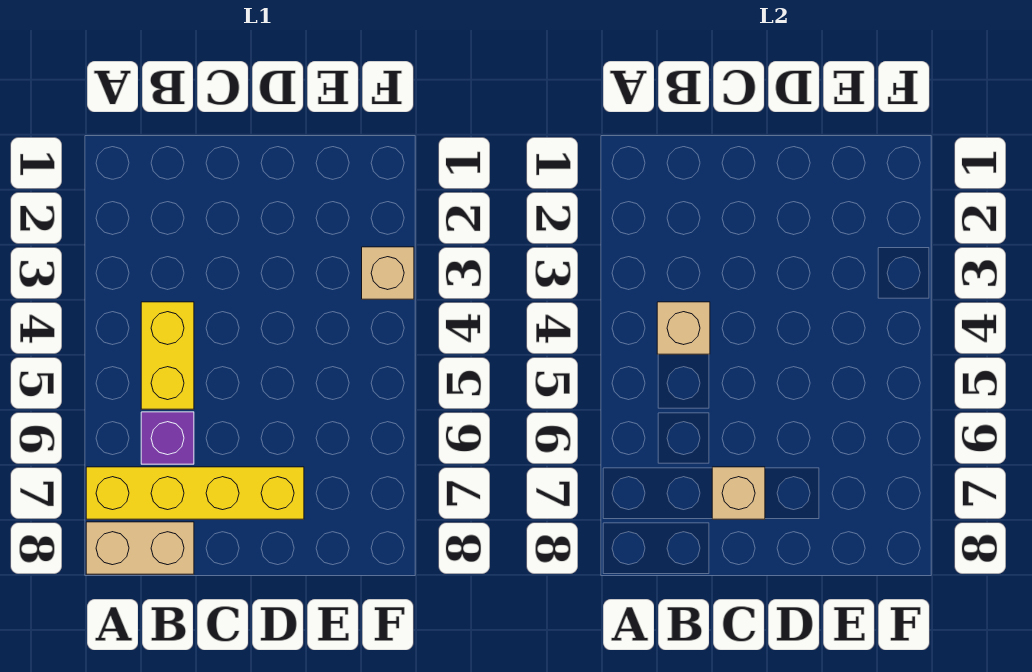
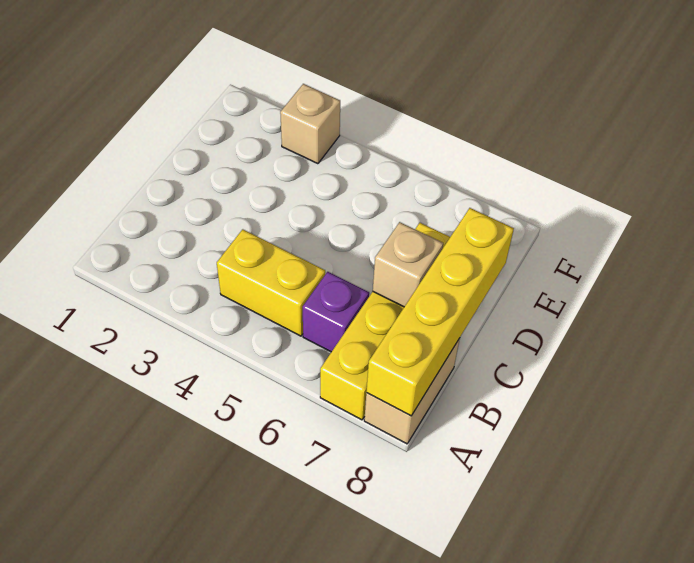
none -> yellow 1x4 brick [366,208,514,416]
tan 1x1 brick [657,302,710,354] -> none

